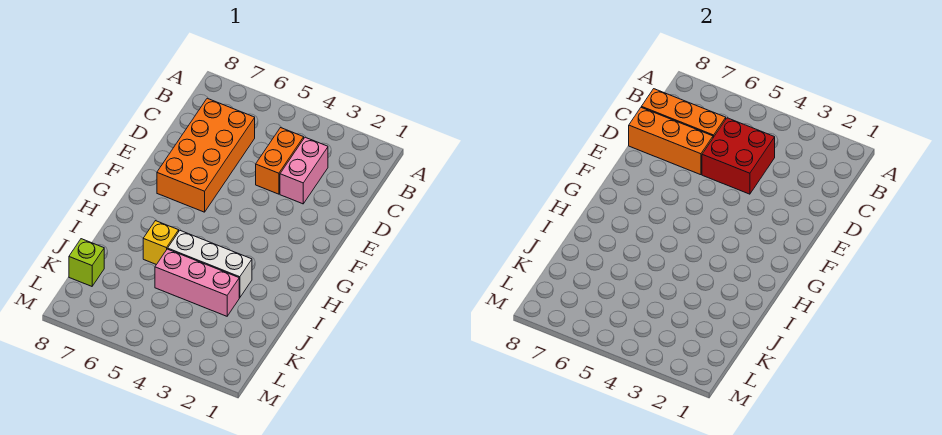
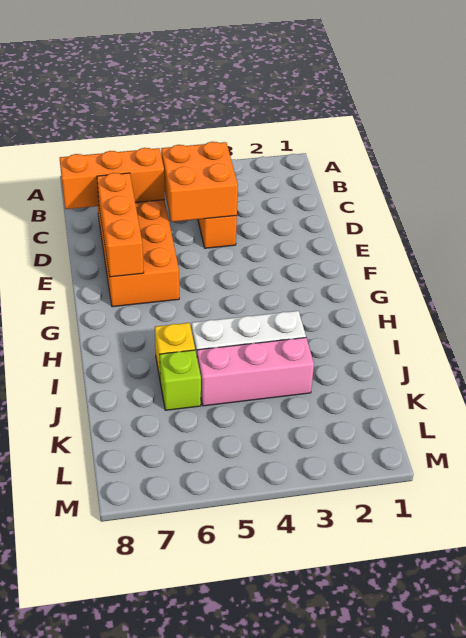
pink 1x2 brick [280,137,328,204] -> none
red 2x2 brick [702,118,775,194] -> orange 2x2 brick [161,142,238,222]
orange 1x3 brick [629,108,713,175] -> orange 1x3 brick turned to [97,173,144,277]
lime 1x1 brick [69,239,104,286] -> lime 1x1 brick moved to [160,350,201,410]

